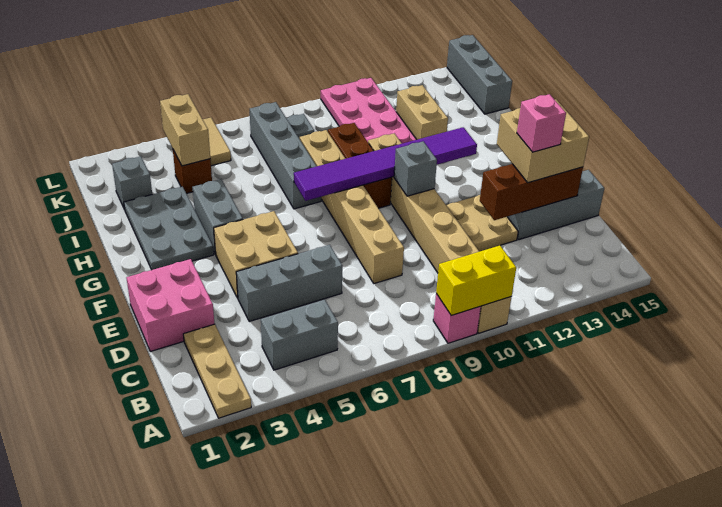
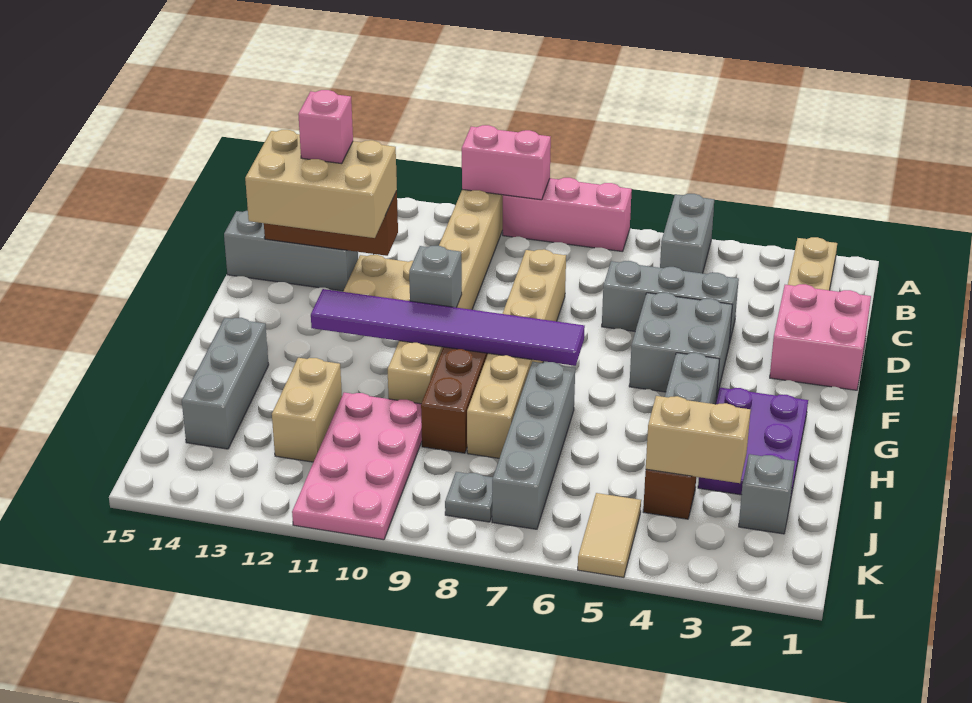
pink 1x1 brick [433,294,481,343] -> pink 1x3 brick [503,178,632,252]
yellow 1x2 brick [436,246,516,315] -> pink 1x2 brick [462,125,551,200]
grey 1x2 brick [261,300,338,370] -> grey 1x2 brick turned to [660,194,714,273]
tan 2x2 brick [497,99,589,183] -> tan 2x3 brick [245,130,397,238]
tan 2x2 brick [214,211,298,298] -> grey 2x2 brick [629,293,732,399]
grey 2x3 plate [124,187,214,270] -> purple 2x3 plate [698,387,808,496]
tan 1x2 brick [160,94,210,166] -> tan 1x2 brick turned to [646,396,751,483]
grey 1x3 brick [447,35,512,114] -> grey 1x3 brick moved to [182,318,269,449]

